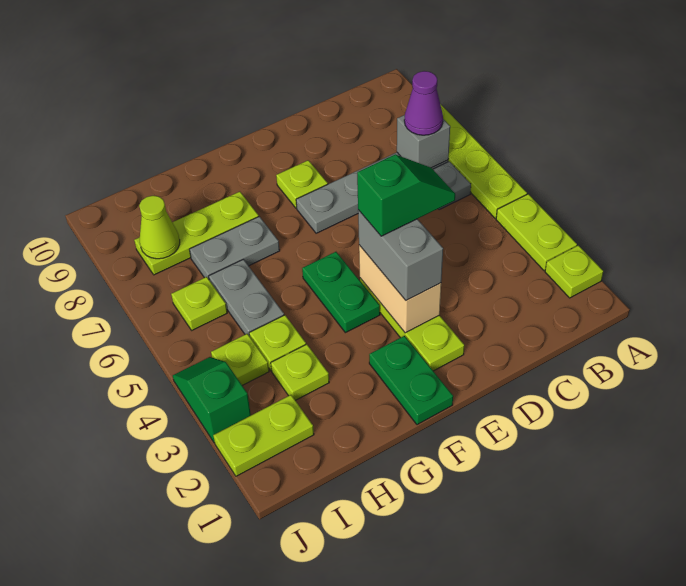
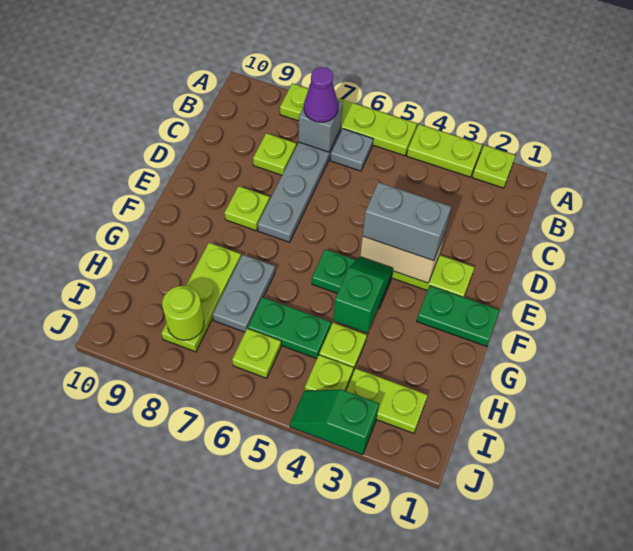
green 1x2 slope [357,155,455,236] -> green 1x2 slope moved to [333,257,393,333]
lime 1x1 plate [271,344,329,400] -> lime 1x1 plate moved to [253,133,296,175]
grey 1x2 plate [209,259,284,336] -> green 1x2 plate [248,297,331,359]
lime 1x2 plate [213,395,314,476] -> lime 1x2 plate turned to [346,368,428,433]
lime 1x1 cone [139,196,180,259] -> lime 1x1 round brick [162,286,204,340]

